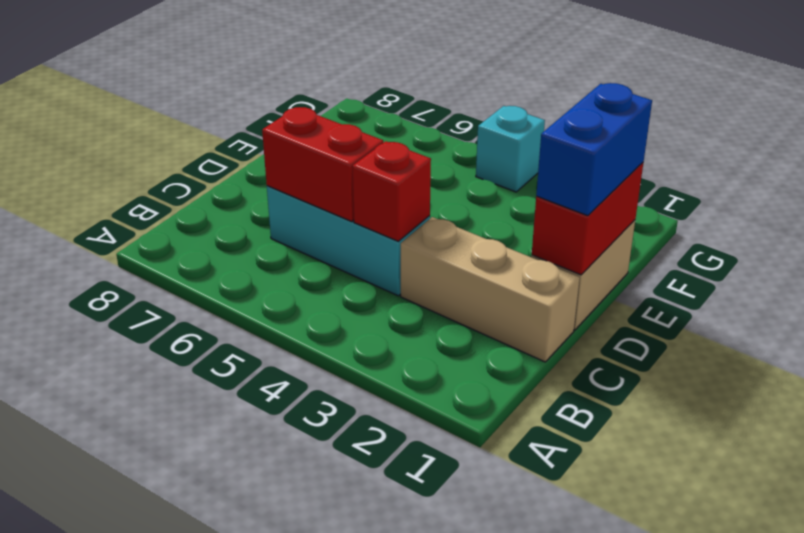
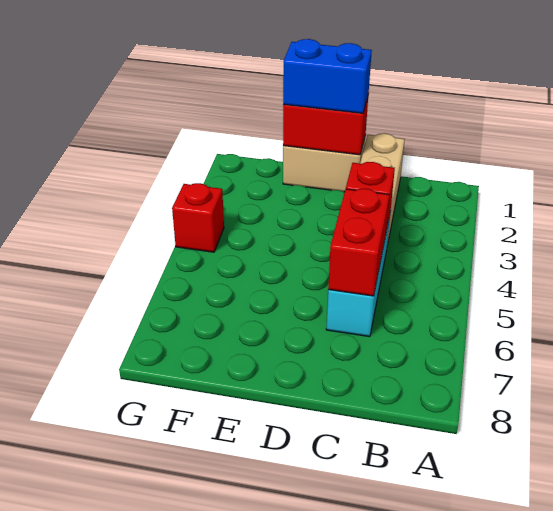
cyan 1x1 brick [476,106,545,192] -> red 1x1 brick [172,183,224,252]

